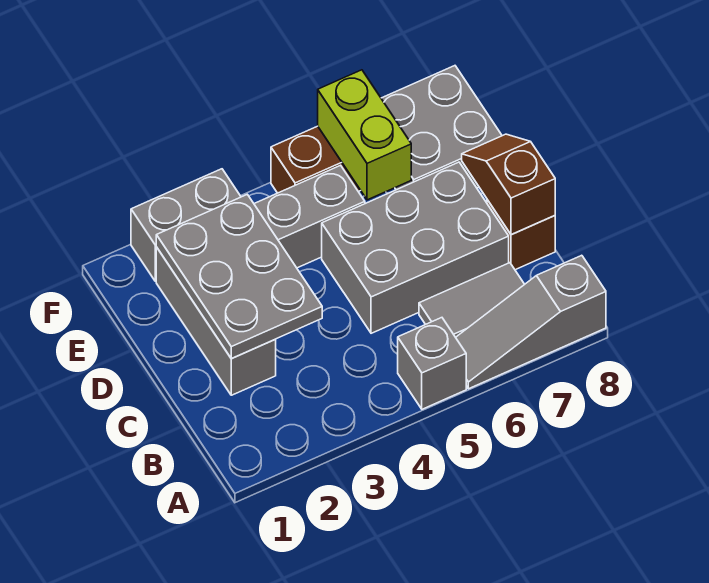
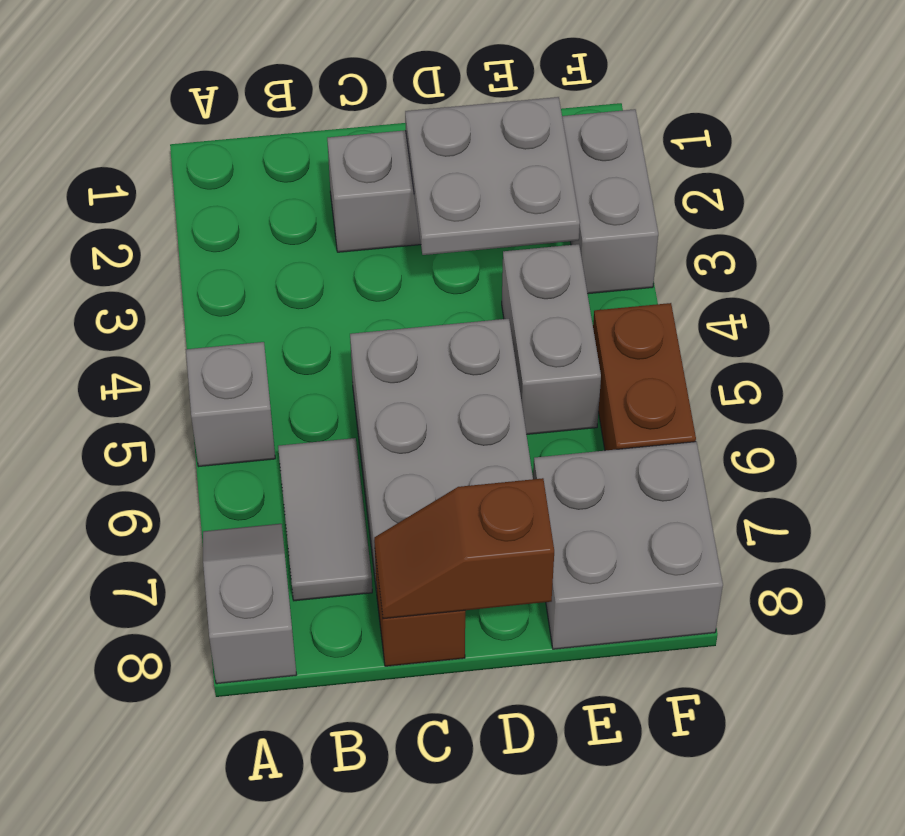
grey 1x3 slope [456,255,606,389] -> grey 1x2 slope [203,524,296,684]
grey 2x3 plate [156,194,322,359] -> grey 2x2 plate [405,97,580,255]
brown 1x2 slope [462,134,555,235] -> brown 1x2 slope turned to [374,478,554,619]
lime 1x2 brick [318,70,411,200] -> none

